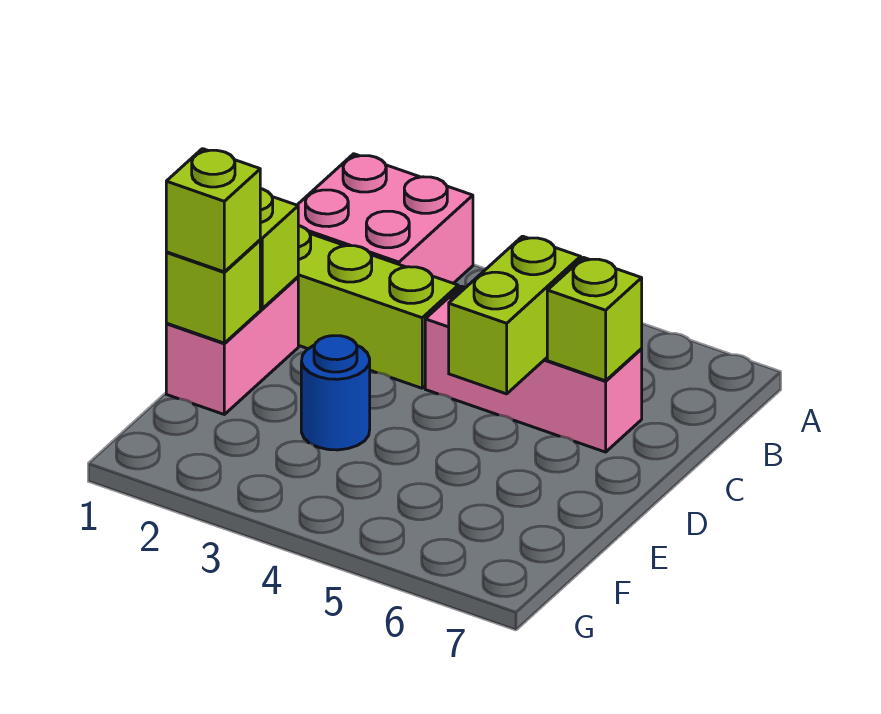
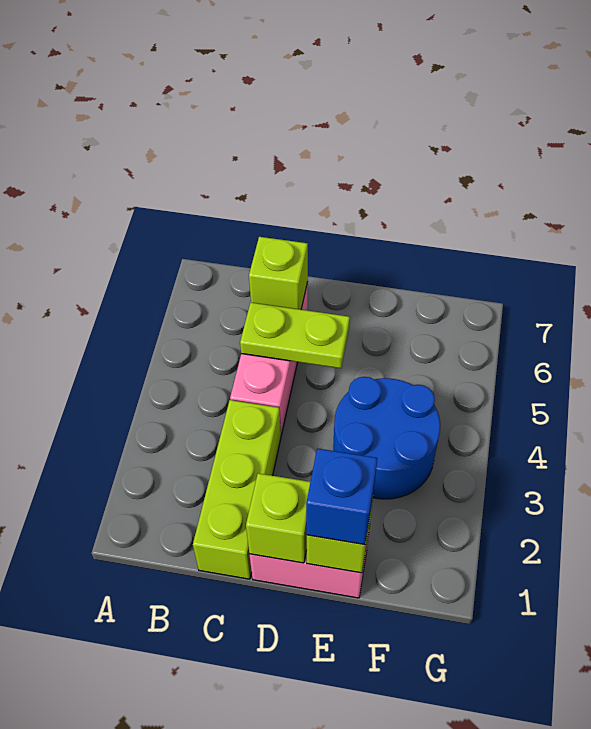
pink 2x2 brick [298,154,473,283] -> none
lime 1x2 brick [449,236,581,394] -> lime 1x2 plate [240,303,350,368]
lime 1x1 brick [166,149,260,272] -> blue 1x1 brick [306,448,377,545]
blue 1x1 round brick [301,336,370,450] -> blue 2x2 round brick [333,377,440,499]

